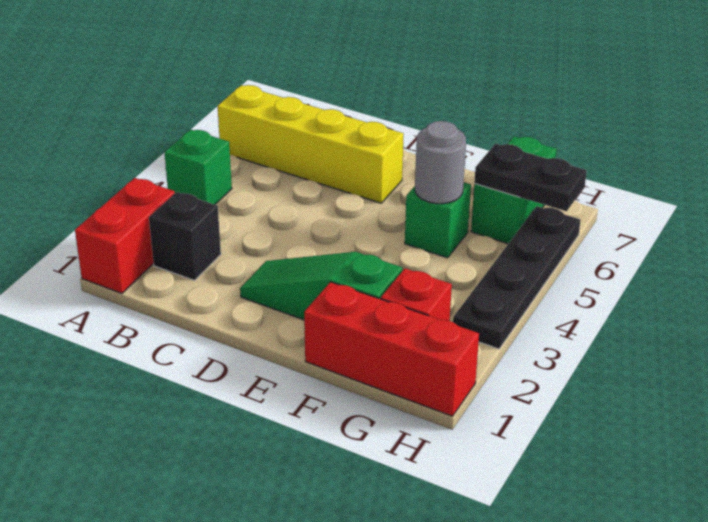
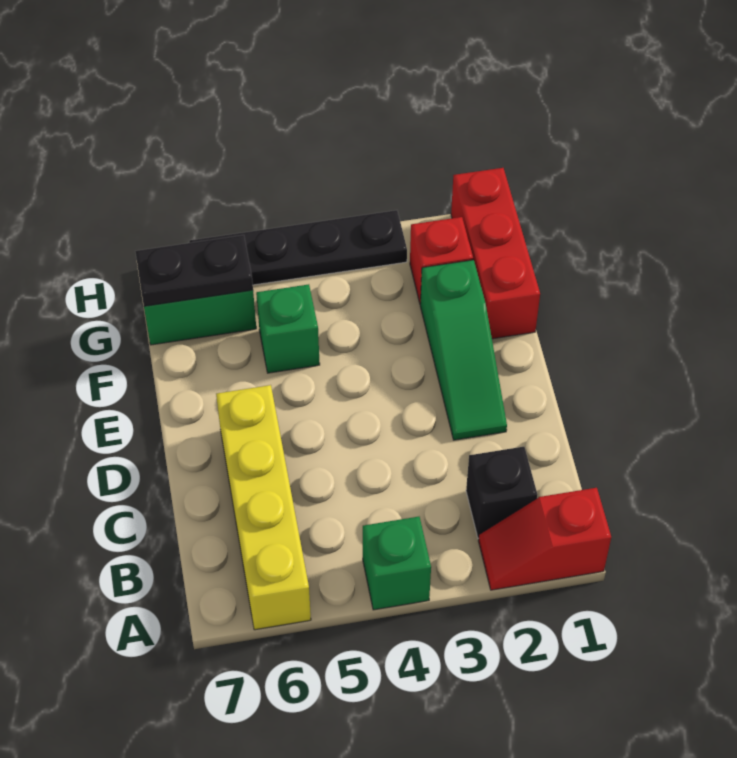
red 1x2 brick [75,178,175,293] -> red 1x2 slope [479,488,611,590]
grey 1x1 round brick [415,121,466,204] -> none
black 1x2 plate [474,144,587,211] -> black 1x2 plate turned to [135,235,253,306]

